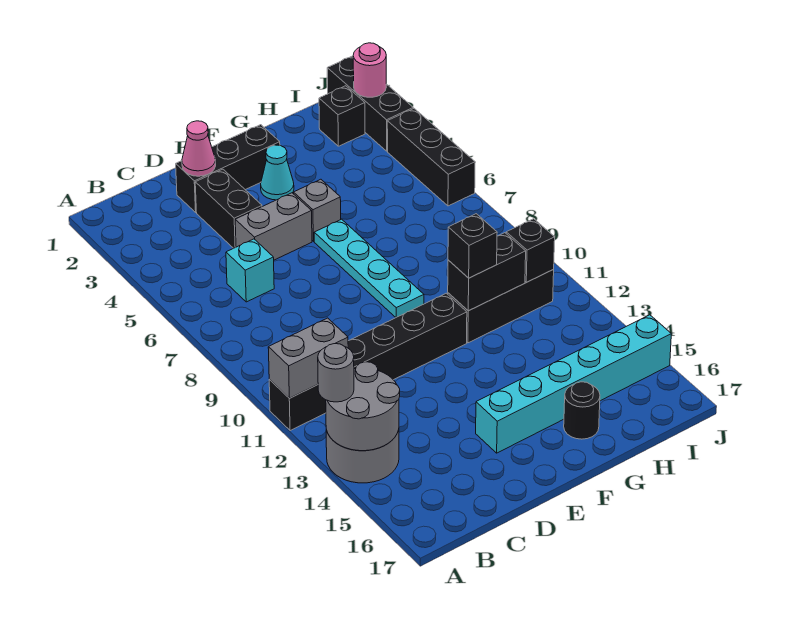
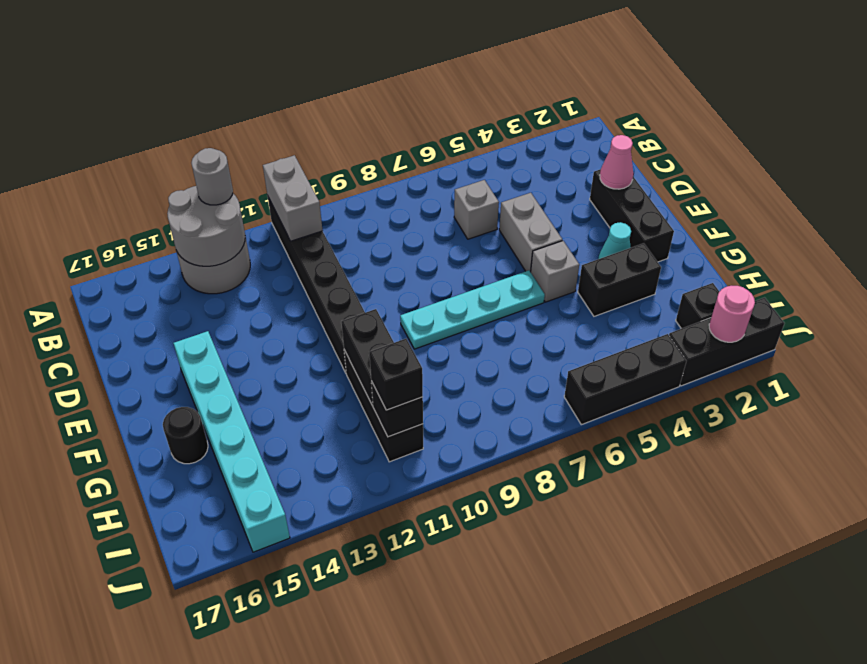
cyan 1x1 brick [226,239,274,302] -> grey 1x1 brick [454,180,499,239]
black 1x2 brick [195,169,262,248] -> black 1x2 brick moved to [578,243,661,316]
black 1x1 brick [448,214,497,278] -> black 1x1 brick moved to [369,339,423,410]

